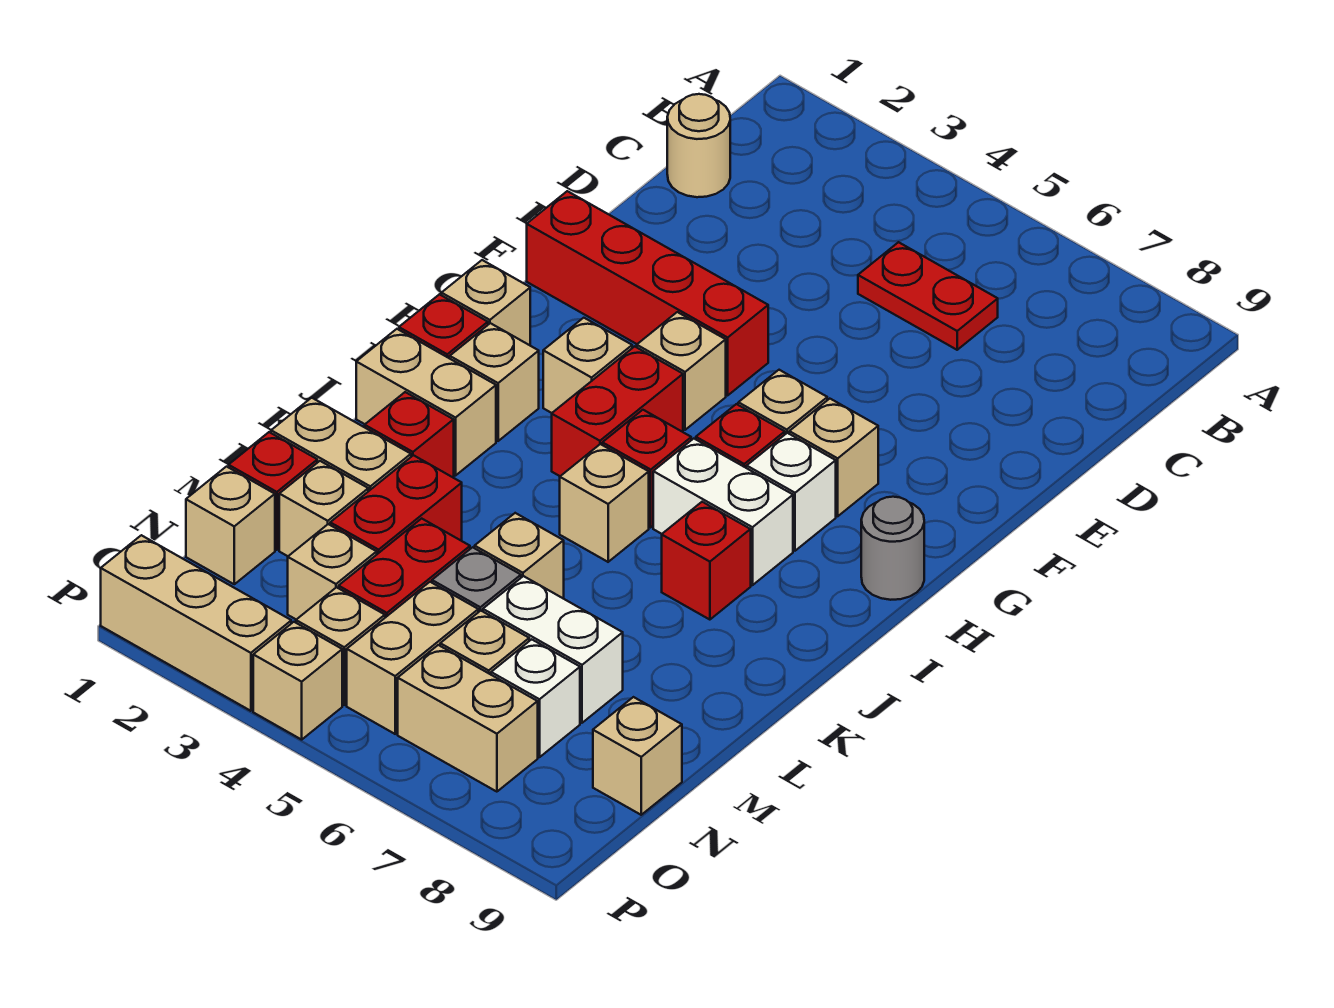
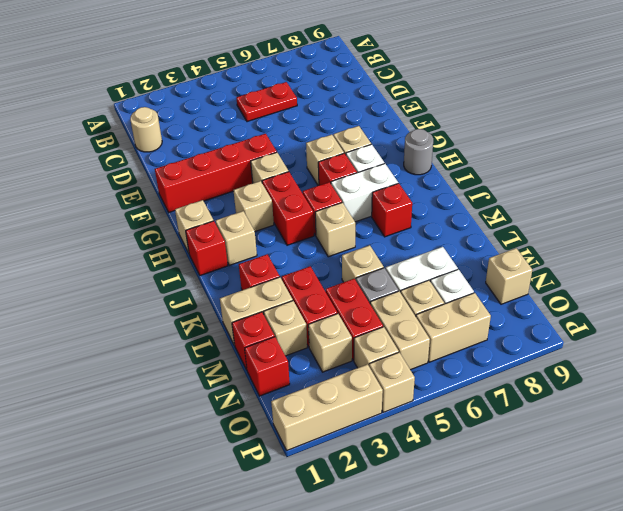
tan 1x2 brick [356,329,496,476] -> none
tan 1x1 brick [186,467,275,584] -> red 1x1 brick [245,337,290,396]

